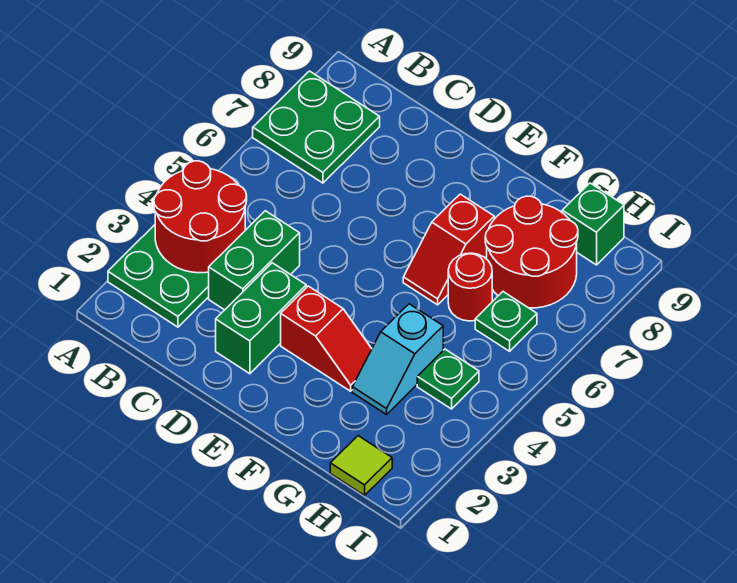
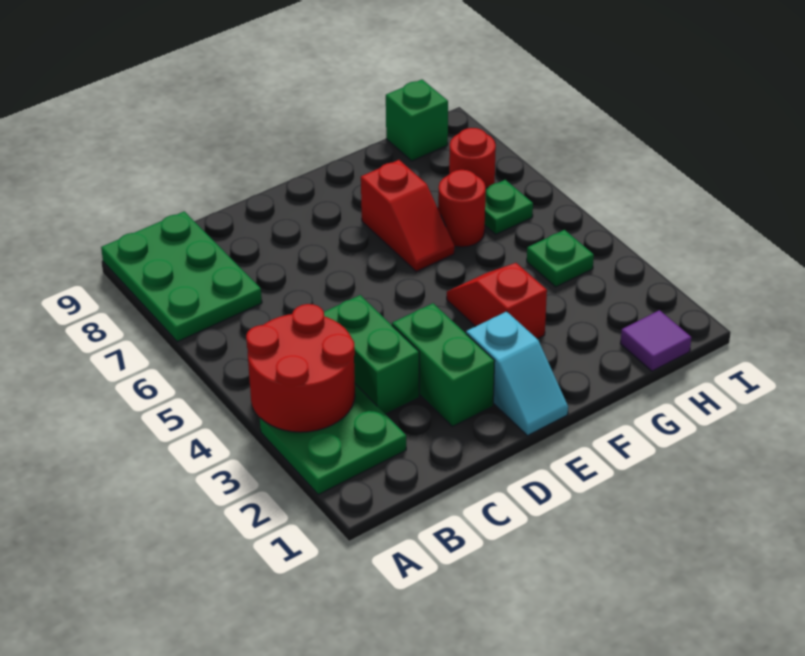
green 2x2 plate [253,71,380,183] -> green 2x3 plate [101,211,262,342]
red 1x2 slope [281,286,372,391] -> red 1x2 slope turned to [447,263,547,339]
cyan 1x2 slope [352,304,443,415] -> cyan 1x2 slope moved to [466,311,568,436]
red 2x2 round brick [485,196,578,308] -> red 1x1 round brick [449,128,496,188]
lime 1x1 tile [330,436,392,495] -> purple 1x1 tile [620,310,691,371]

